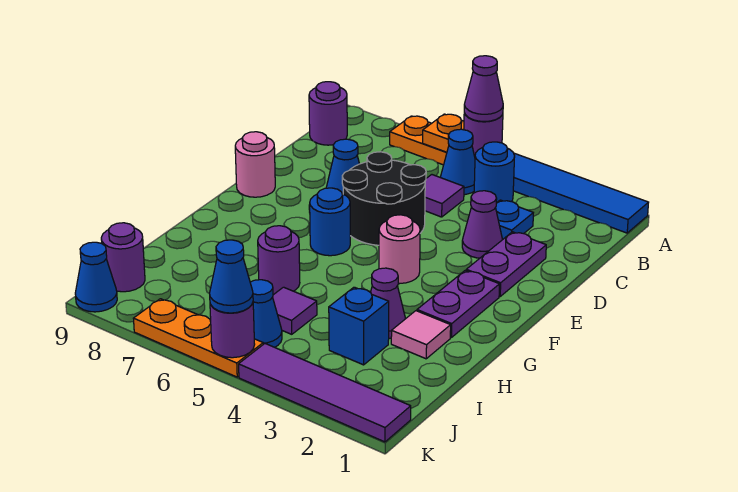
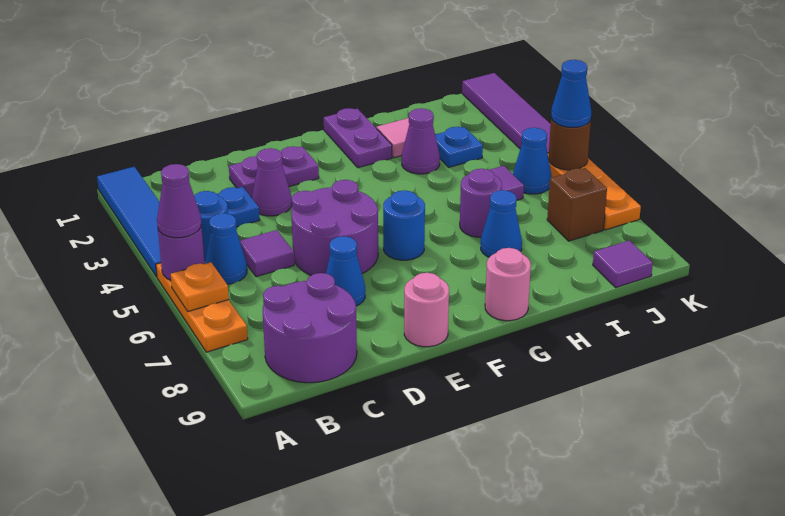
purple 1x1 round brick [309,82,347,145] -> purple 2x2 round brick [263,273,357,383]
black 2x2 round brick [342,152,426,245] -> purple 2x2 round brick [291,180,378,275]
purple 1x2 plate [417,270,500,338] -> purple 1x2 plate turned to [324,108,392,168]
pink 1x1 round brick [379,215,420,284] -> pink 1x1 round brick moved to [485,248,531,321]
blue 1x1 brick [329,287,389,365] -> blue 1x1 plate [435,127,483,168]
none -> brown 1x1 brick [547,168,607,241]
purple 1x1 round brick [101,223,145,292] -> purple 1x1 tile [593,240,653,287]
purple 1x1 round brick [210,303,255,358] -> brown 1x1 round brick [549,118,591,170]
blue 1x1 cone [75,242,117,312] -> blue 1x1 cone moved to [481,190,522,257]

